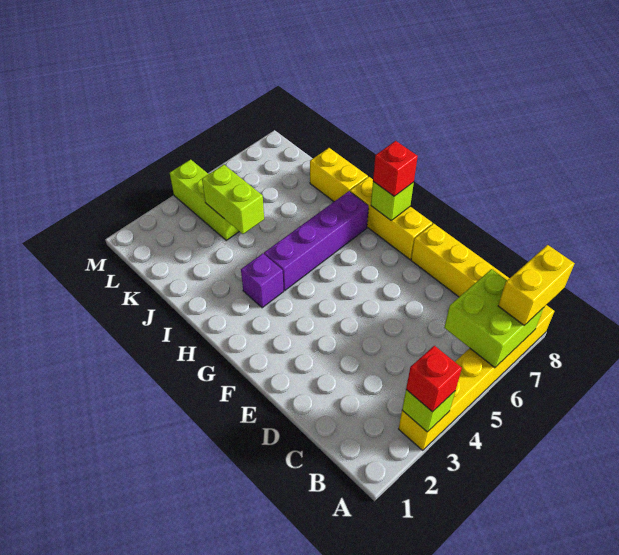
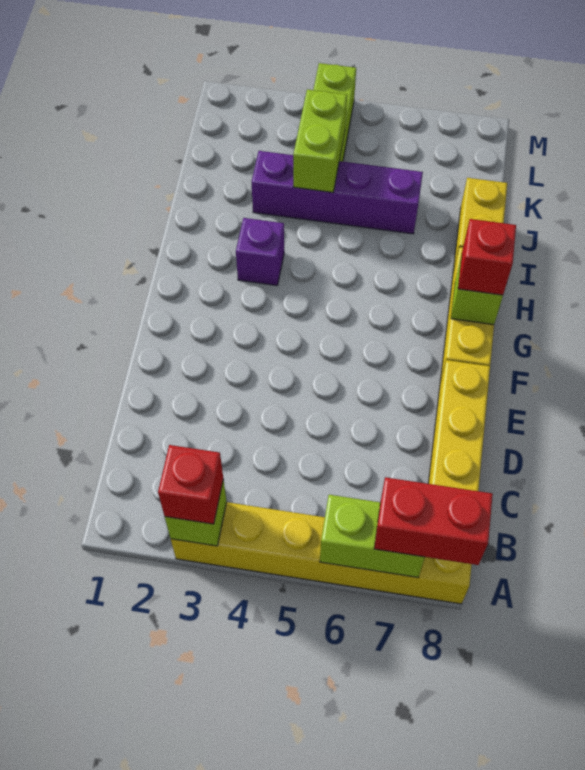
lime 2x2 brick [444,269,544,368] -> lime 1x2 brick [320,495,425,578]
yellow 1x2 brick [498,245,575,325] -> red 1x2 brick [374,477,493,565]
purple 1x4 brick [264,191,369,290] -> purple 1x4 brick moved to [251,151,423,234]

